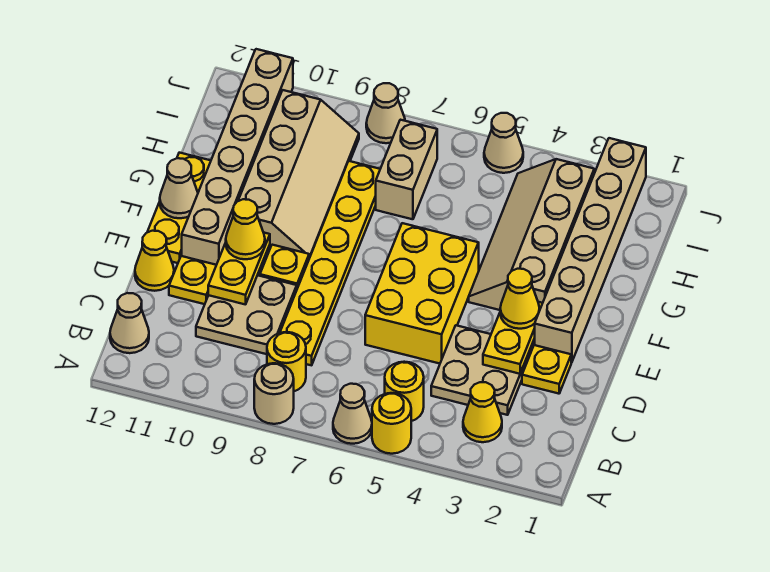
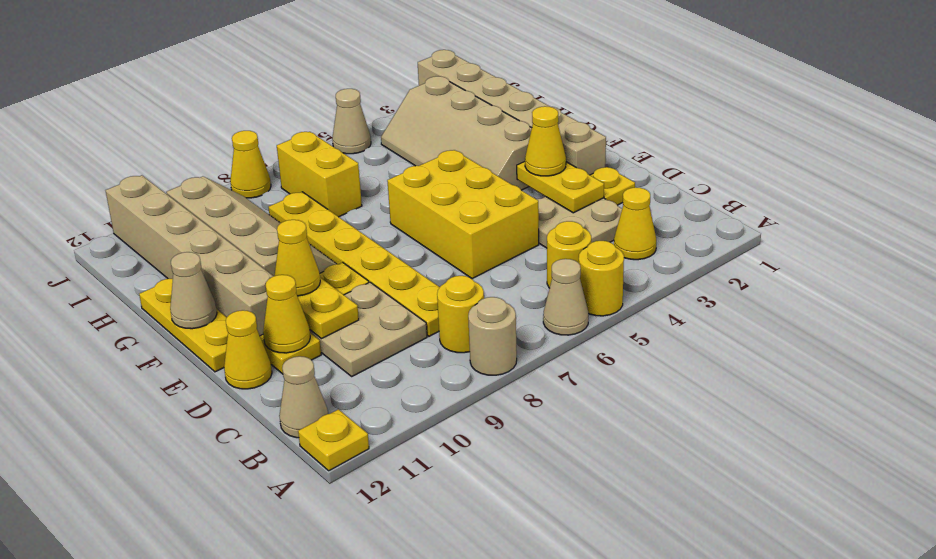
none -> yellow 1x1 plate [298,409,369,471]
none -> yellow 1x1 cone [263,275,310,353]
tan 1x2 brick [376,120,437,219] -> yellow 1x2 brick [277,132,362,217]
tan 1x1 cone [366,83,405,143] -> yellow 1x1 cone [230,131,271,198]

